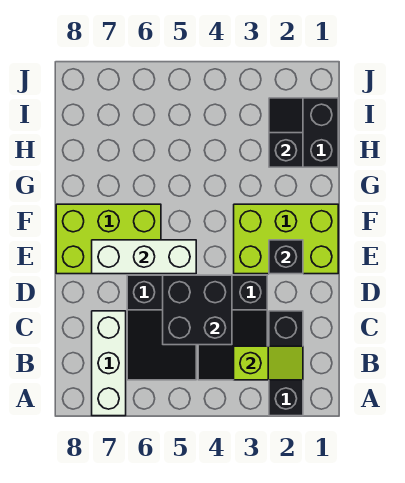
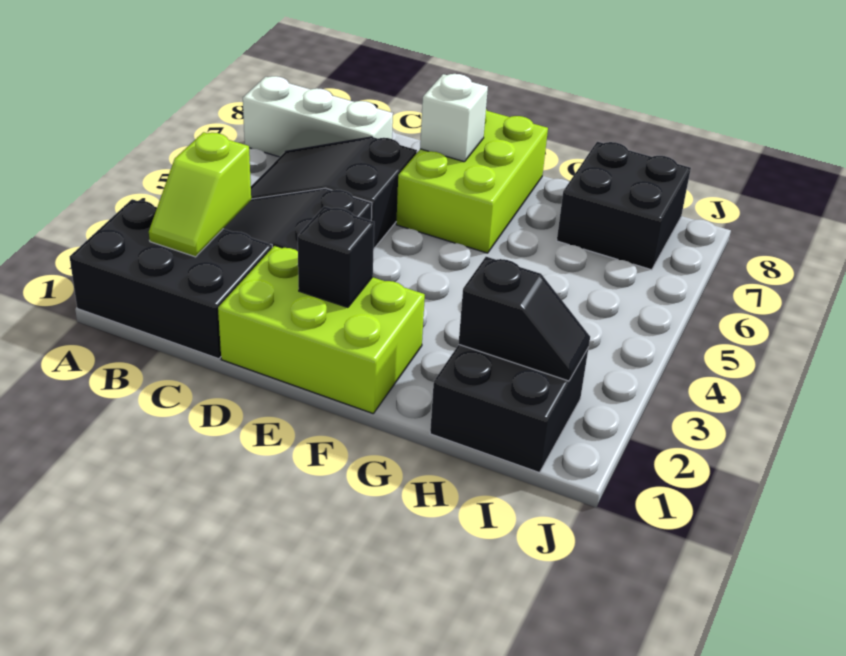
black 1x3 brick [269,311,303,416] -> black 2x3 brick [70,199,272,359]
black 2x2 brick [163,275,232,345] -> black 2x2 brick moved to [557,142,691,270]
lime 2x3 brick [234,204,338,274] -> lime 2x3 brick turned to [218,246,425,413]
white 1x3 brick [92,240,196,274] -> white 1x1 brick [420,74,488,162]

